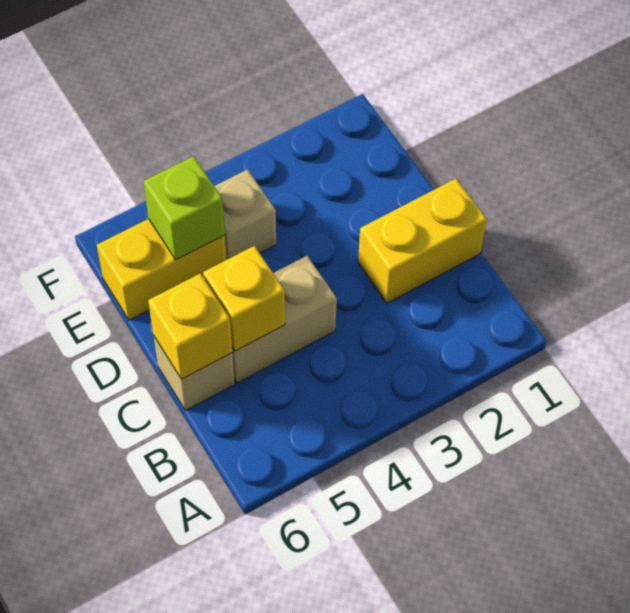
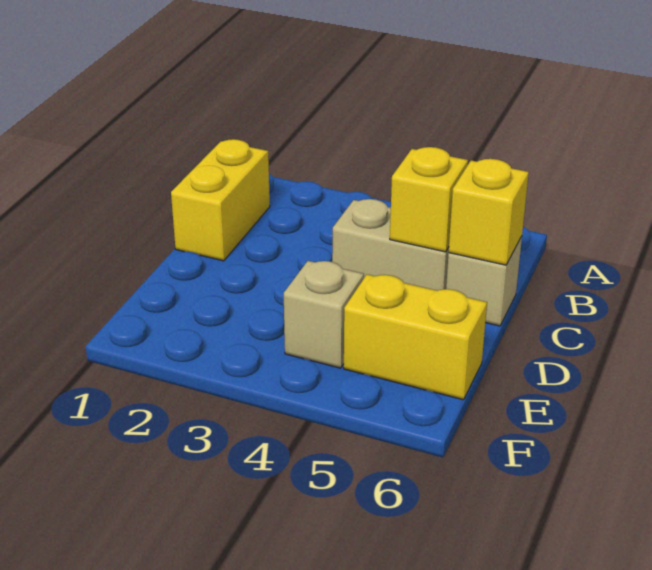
yellow 1x2 brick [358,179,487,303] -> yellow 1x2 brick turned to [171,139,270,261]
lime 1x1 brick [143,156,225,260] -> none

